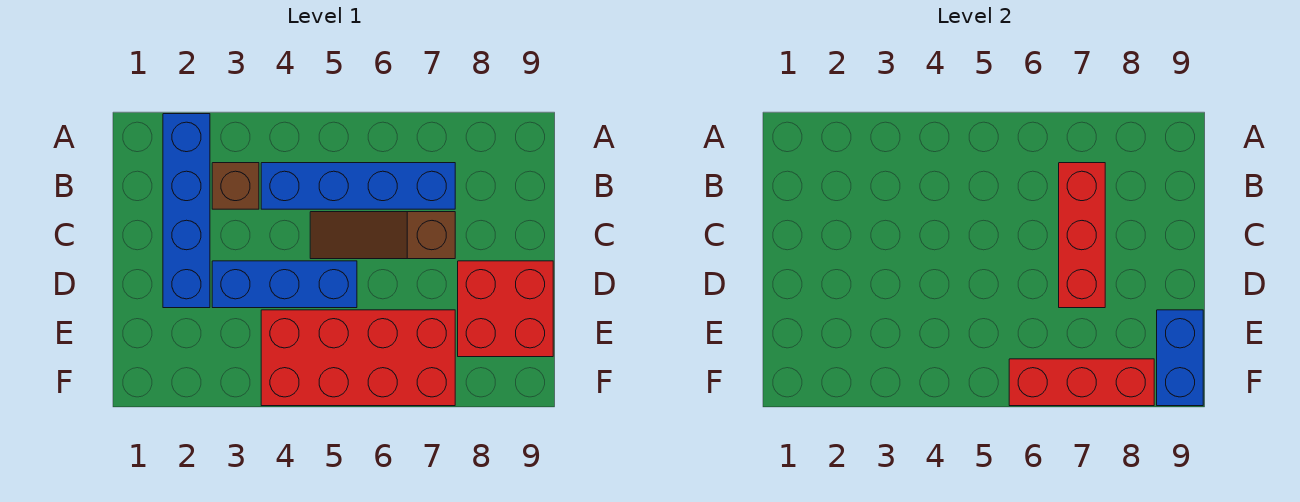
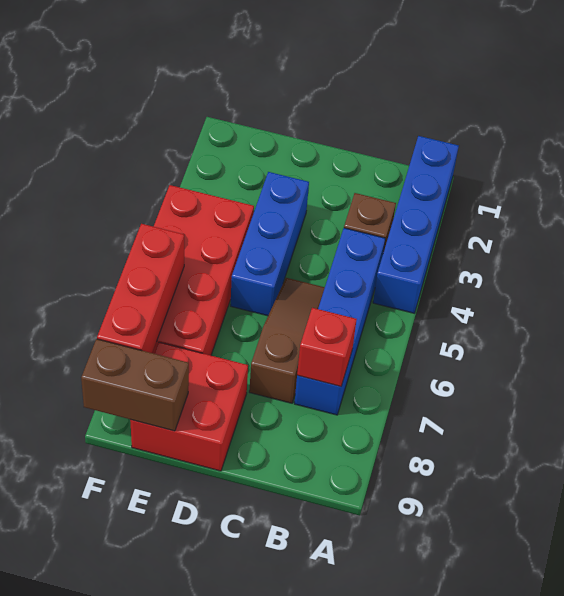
blue 1x4 brick [163,114,210,308] -> blue 1x4 brick turned to [373,136,459,313]
red 1x3 brick [1059,163,1105,308] -> red 1x1 brick [297,308,357,386]
blue 1x2 brick [1157,310,1203,406] -> brown 1x2 brick [81,339,189,431]

